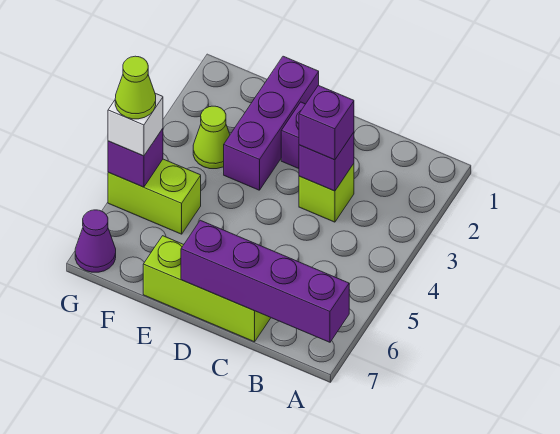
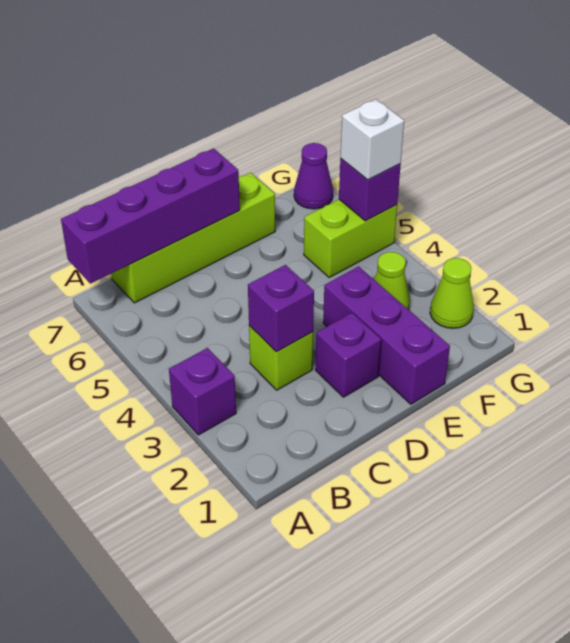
purple 1x1 brick [299,85,354,160] -> purple 1x1 brick moved to [169,348,236,435]
lime 1x3 brick [143,236,271,342] -> lime 1x4 brick [111,173,275,303]
lime 1x1 cone [115,56,156,119] -> lime 1x1 cone moved to [430,258,474,328]

